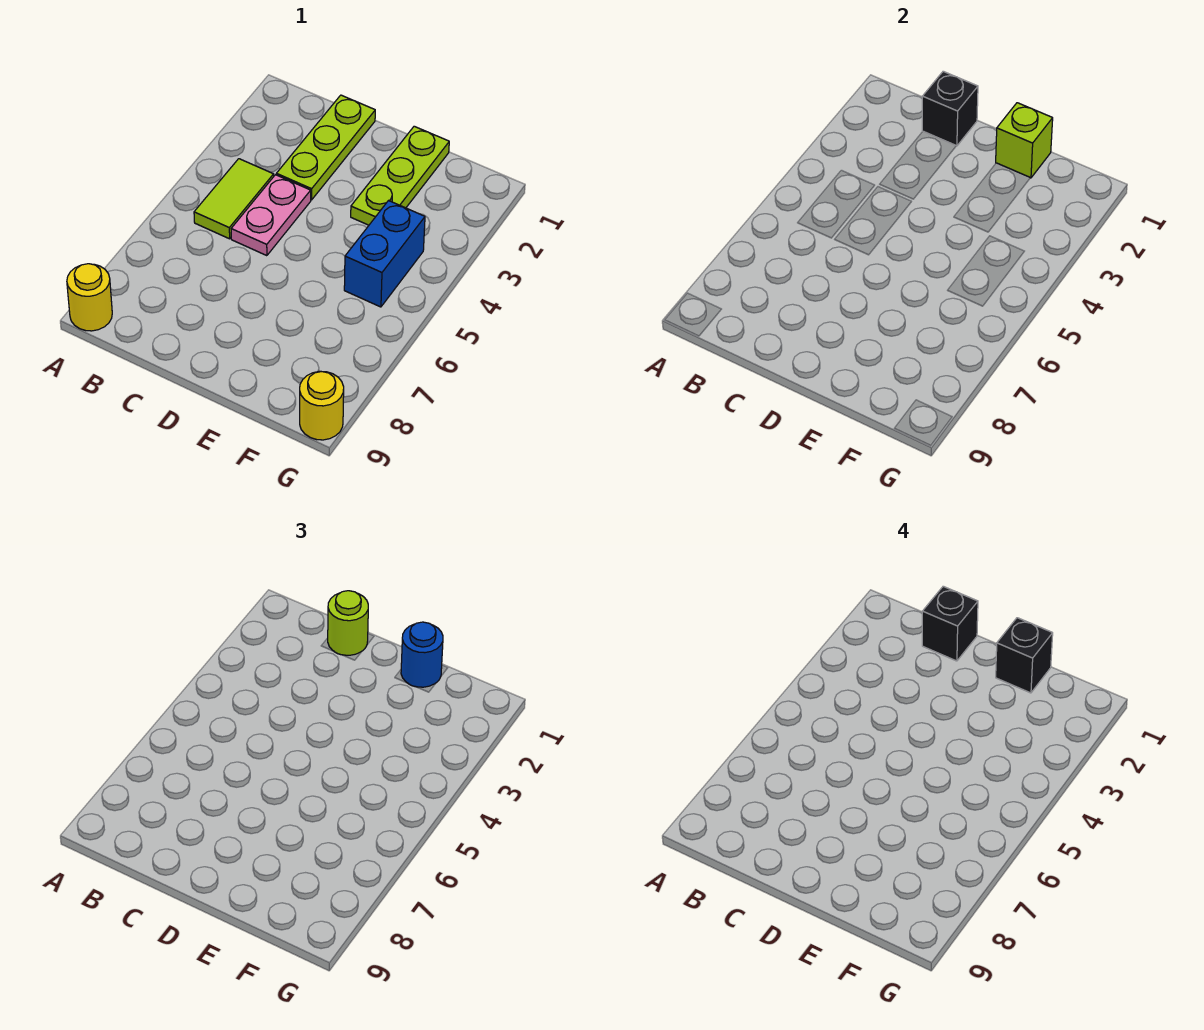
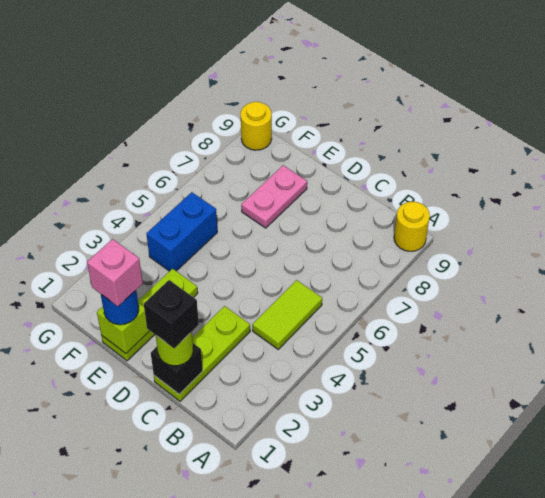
pink 1x2 plate [231,175,311,256] -> pink 1x2 plate moved to [241,165,307,228]
black 1x1 brick [996,618,1053,693] -> pink 1x1 brick [87,239,143,306]

